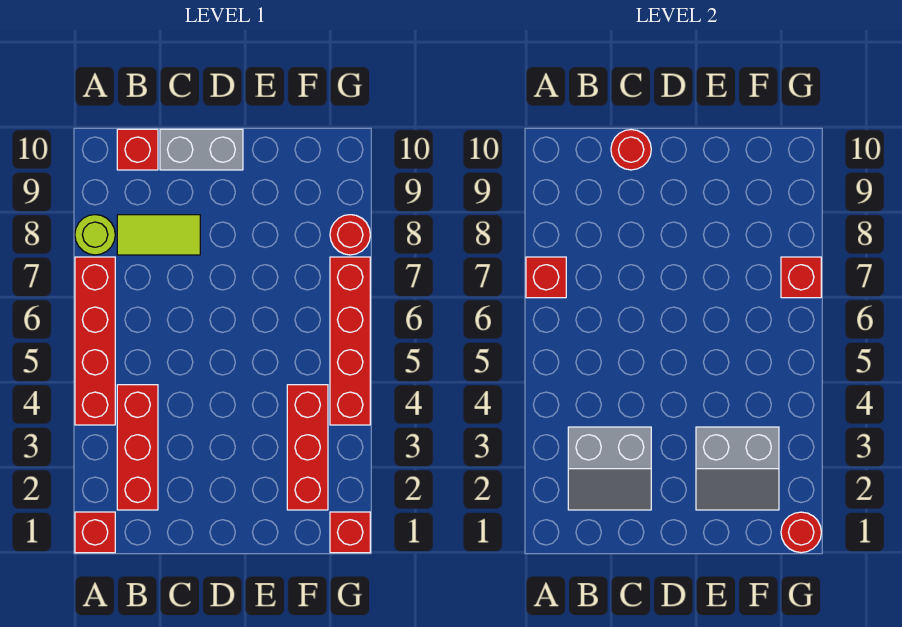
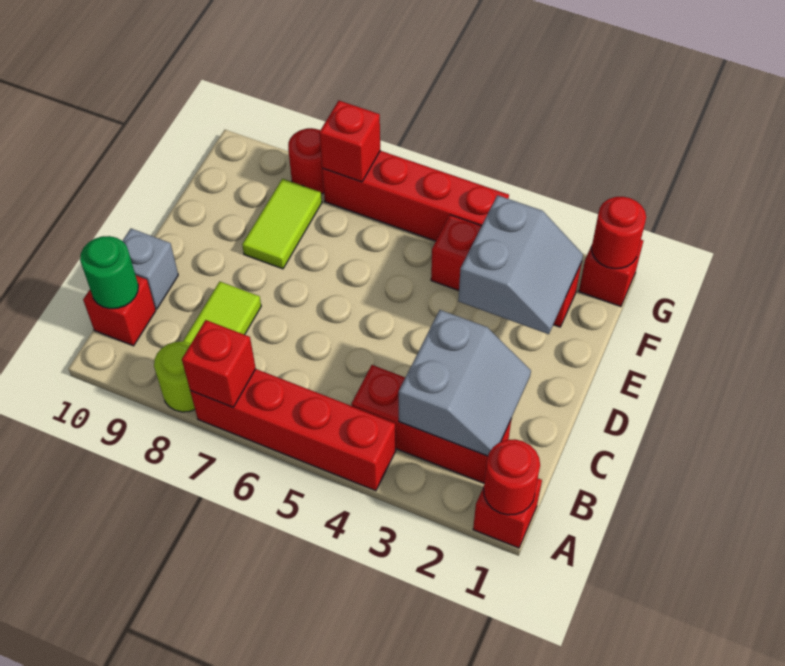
none -> green 1x1 round brick [80,236,138,309]
grey 1x2 brick [160,129,243,170] -> grey 1x1 brick [123,229,178,309]
red 1x1 round brick [611,130,651,170] -> red 1x1 round brick moved to [484,439,540,515]
none -> lime 1x2 tile [242,179,322,269]

